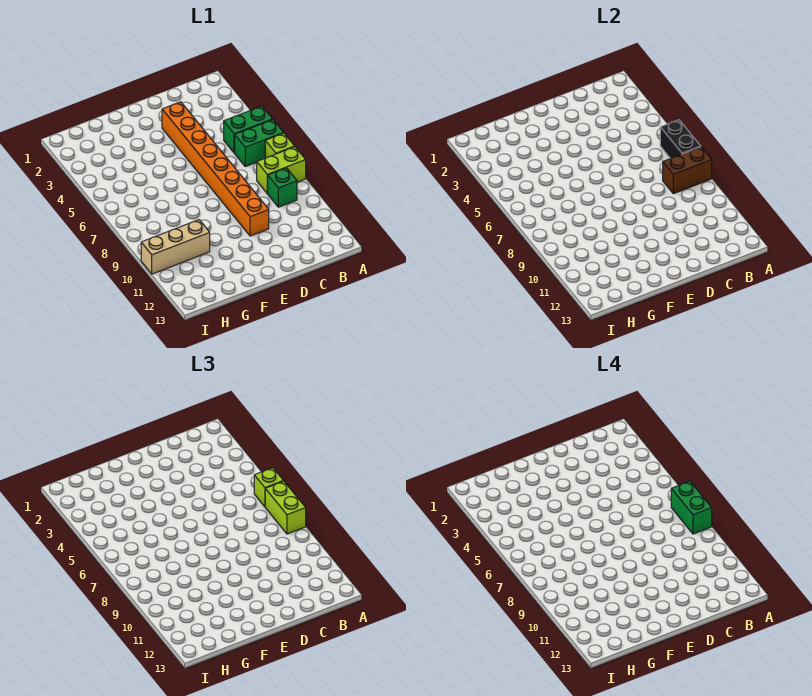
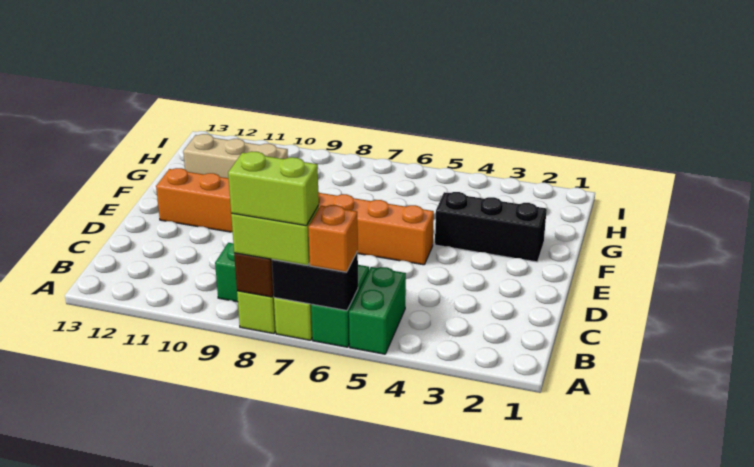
lime 1x1 brick [254,468,283,507] -> orange 1x1 brick [308,205,358,272]
green 1x2 brick [671,481,712,534] -> lime 1x2 brick [228,151,319,226]
orange 1x8 brick [162,102,269,236] -> orange 1x8 brick moved to [156,168,434,265]
none -> black 1x3 brick [435,192,547,262]
tan 1x3 brick [141,220,210,274] -> tan 1x3 brick turned to [183,134,288,178]

